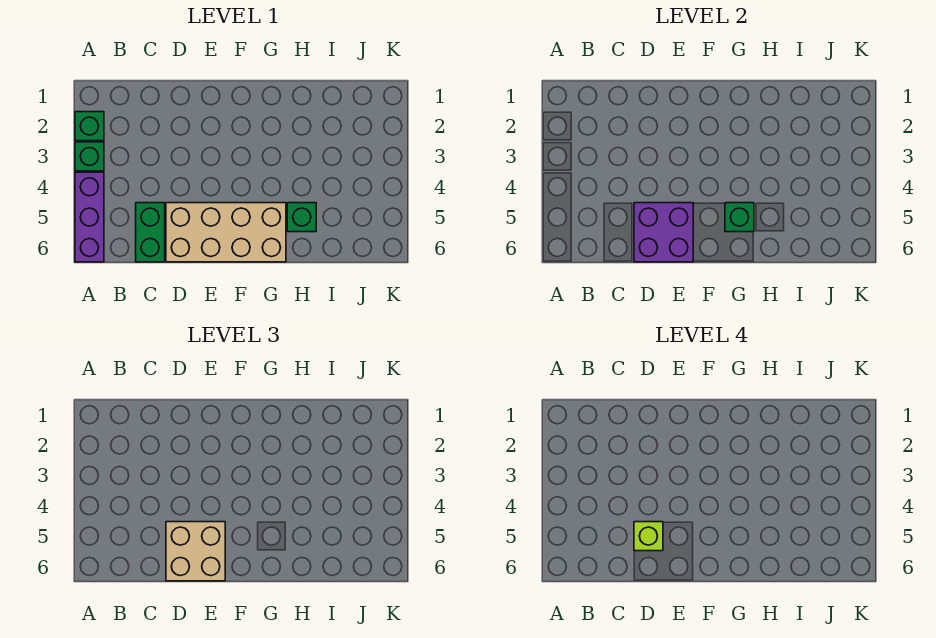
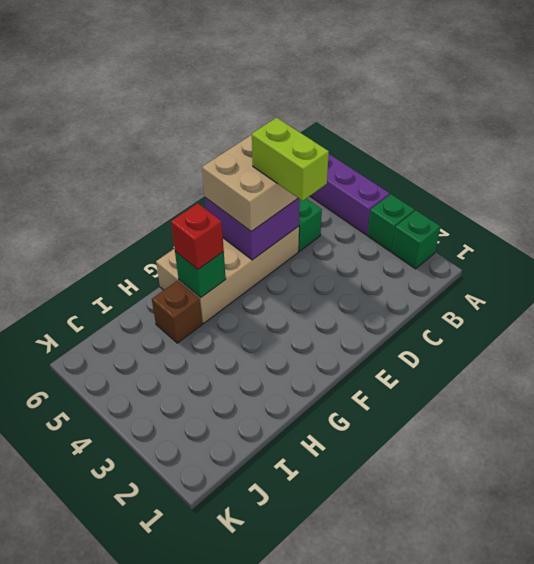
lime 1x1 brick [634,522,663,551] -> lime 1x2 brick [252,118,329,201]
none -> red 1x1 brick [171,203,224,269]
green 1x1 brick [287,203,316,232] -> brown 1x1 brick [152,281,202,343]

